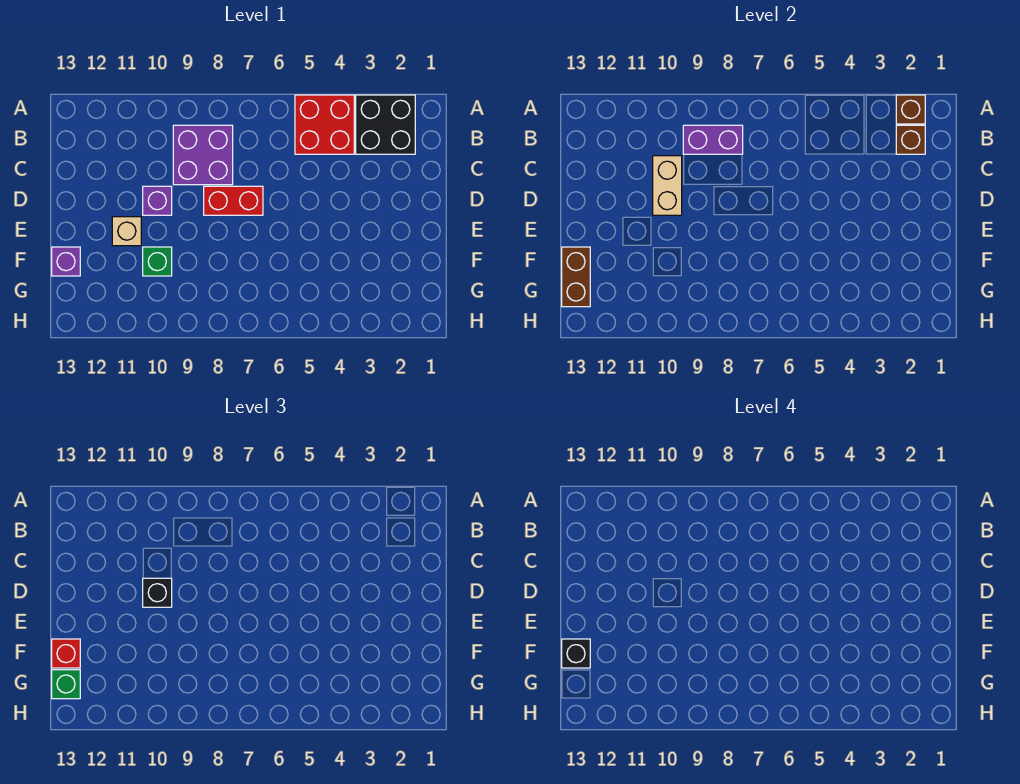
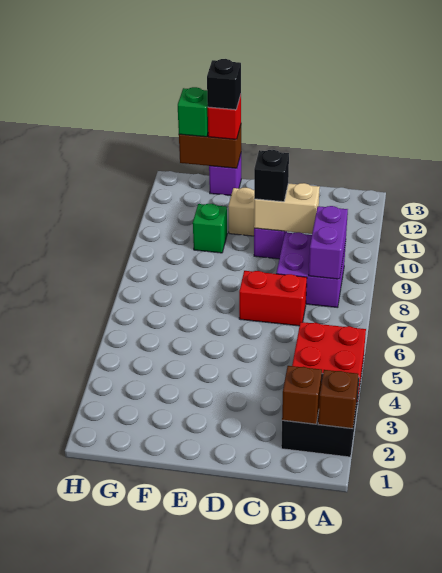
red 1x2 brick [204,186,263,215] -> red 1x2 brick turned to [239,271,307,326]

